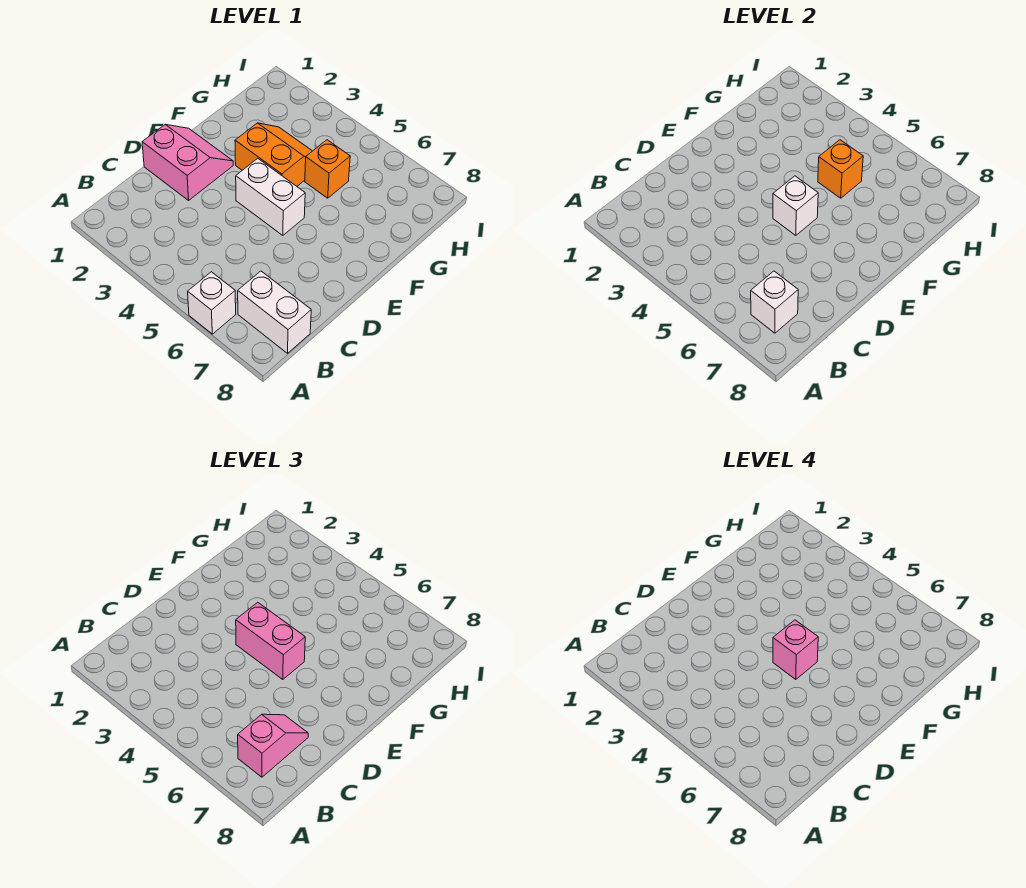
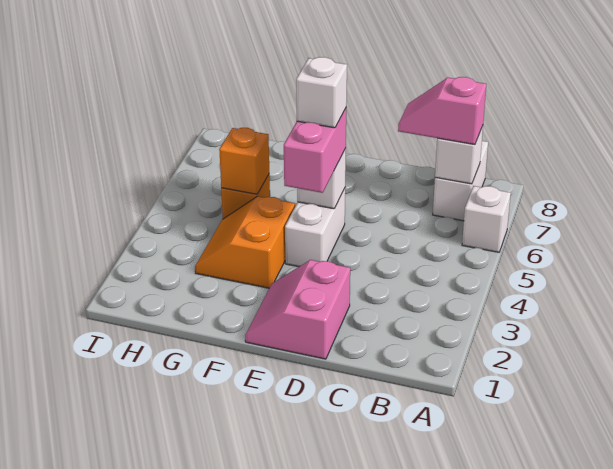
pink 1x1 brick [773,620,818,680] -> white 1x1 brick [296,57,347,128]

